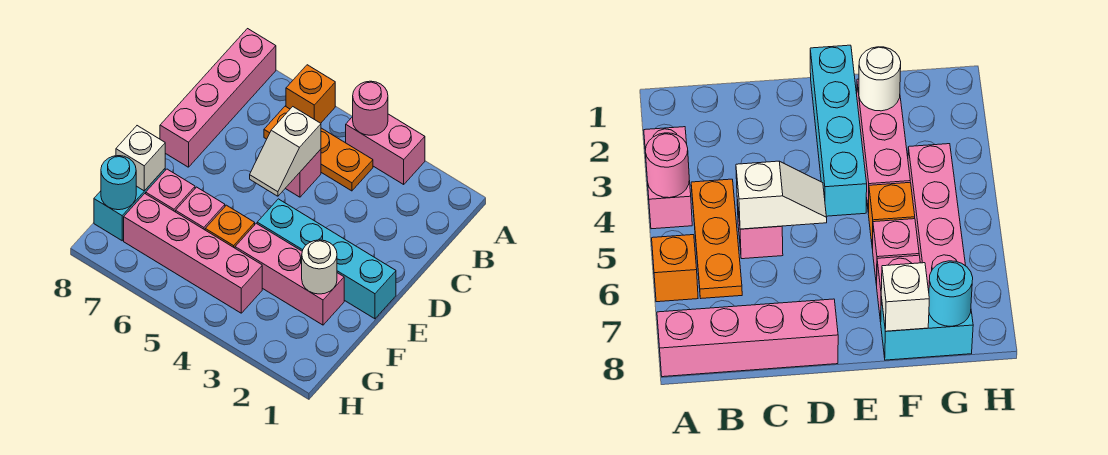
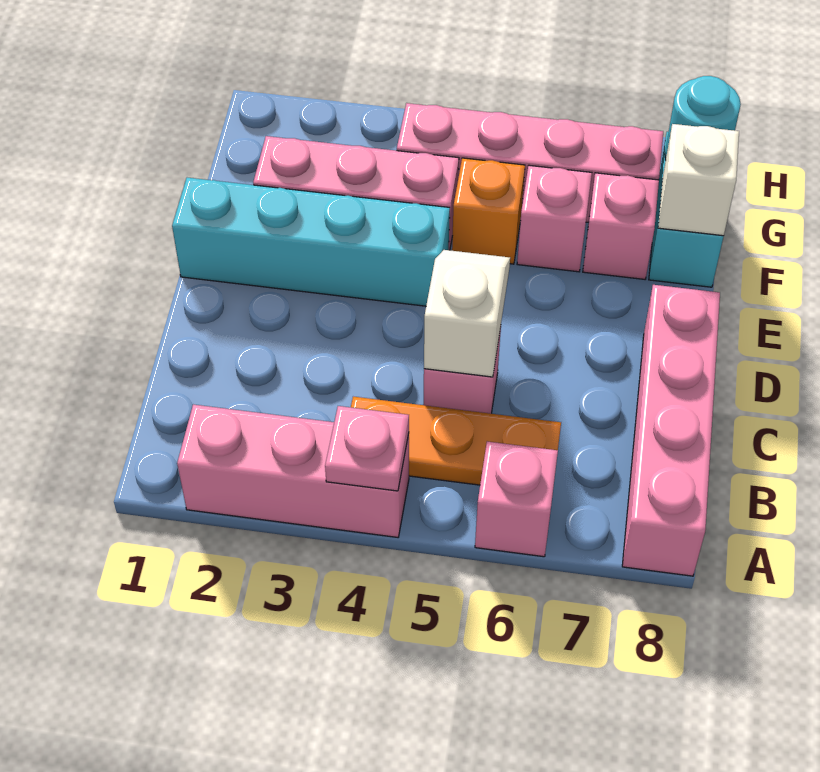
pink 1x2 brick [346,114,425,184] -> pink 1x3 brick [177,405,409,537]
pink 1x1 round brick [353,81,388,135] -> pink 1x1 plate [325,406,409,491]
orange 1x1 brick [286,65,335,123] -> pink 1x1 brick [475,441,558,557]
white 1x1 round brick [302,240,337,294] -> none

